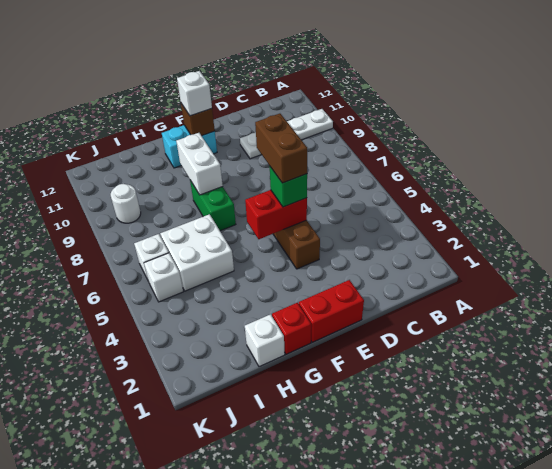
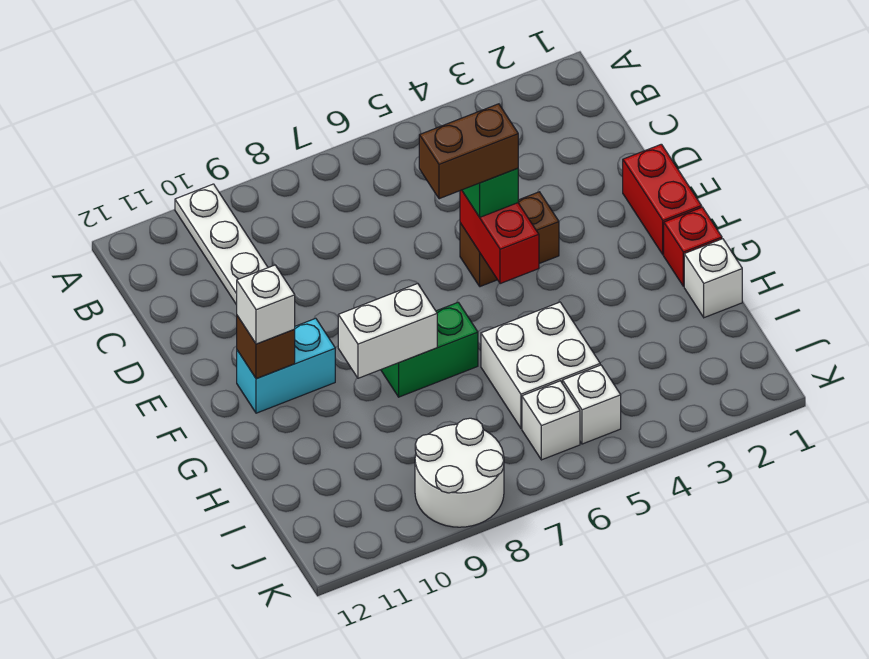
cyan 1x2 brick [162,125,217,168] -> cyan 1x2 brick turned to [237,318,335,413]
white 1x1 round brick [111,184,141,223] -> white 2x2 round brick [415,418,504,527]

